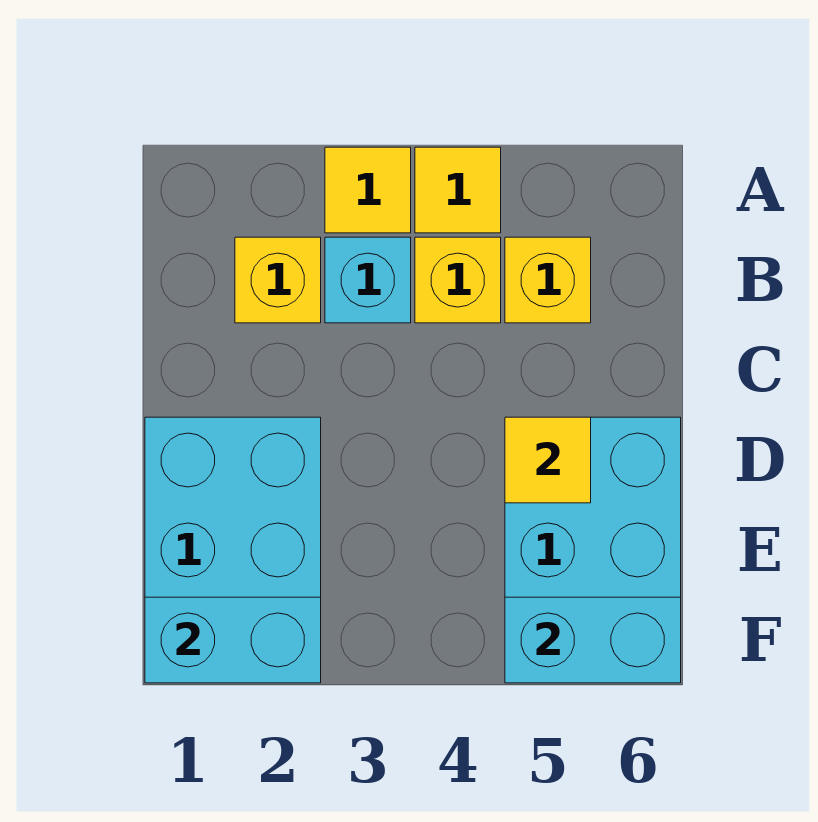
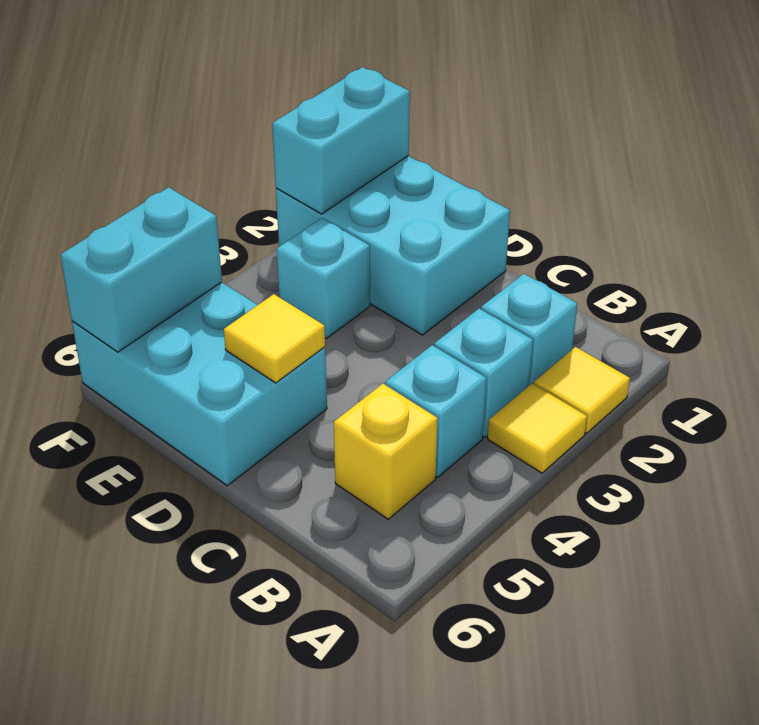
yellow 1x1 tile [415,147,501,233] -> yellow 1x1 tile moved to [534,347,630,433]
yellow 1x1 brick [235,237,321,323] -> cyan 1x1 brick [481,274,577,385]
yellow 1x1 brick [415,237,501,323] -> cyan 1x1 brick [385,345,486,477]
none -> cyan 1x1 brick [277,218,370,338]

